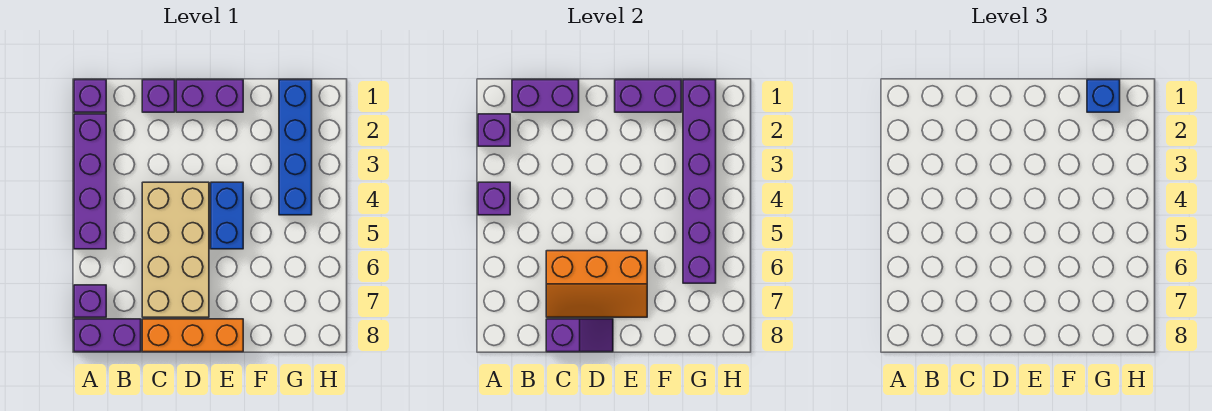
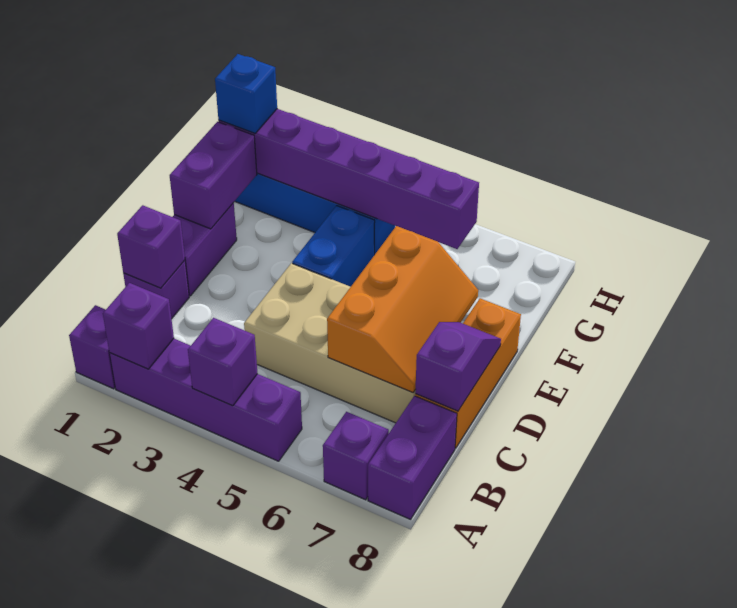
purple 1x2 brick [512,80,579,112] -> purple 1x1 brick [117,205,185,288]
blue 1x2 brick [211,182,243,249] -> blue 1x2 brick turned to [292,206,375,287]

